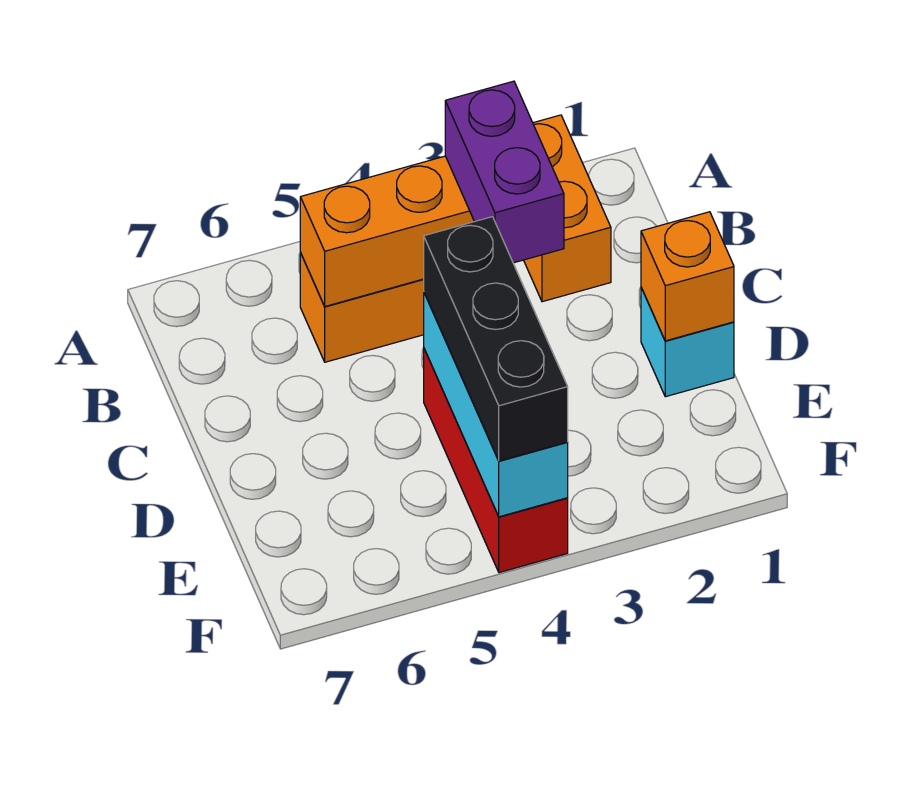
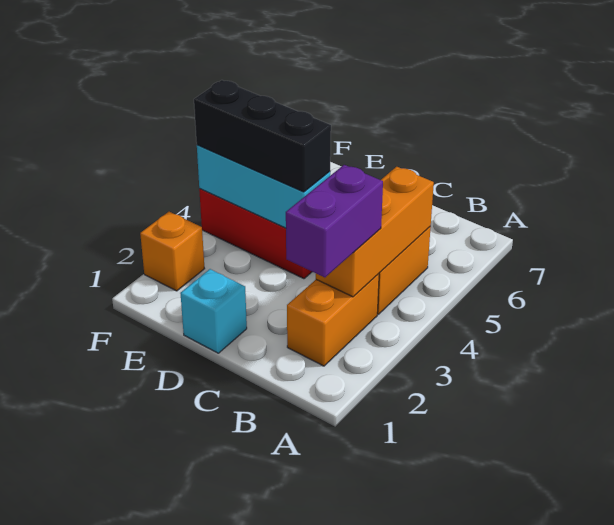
orange 1x2 brick [524,115,611,302] -> orange 1x2 brick turned to [287,274,379,366]
purple 1x2 brick [445,81,564,263] -> purple 1x2 brick turned to [286,165,383,277]
orange 1x1 brick [641,212,734,341] -> orange 1x1 brick moved to [140,212,205,291]

